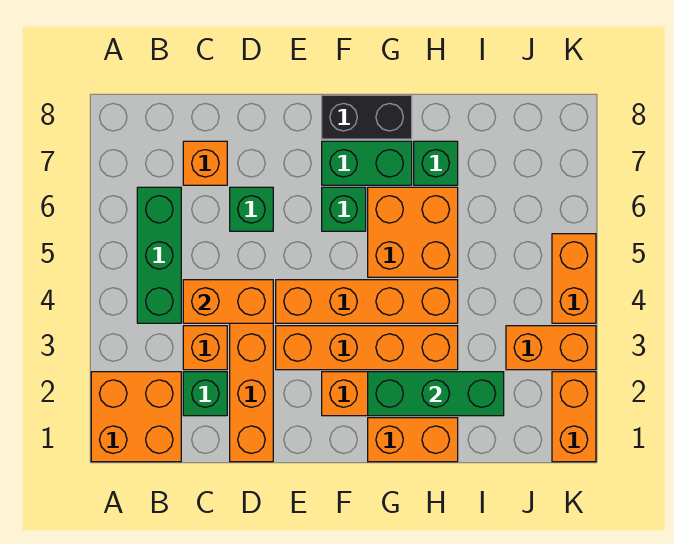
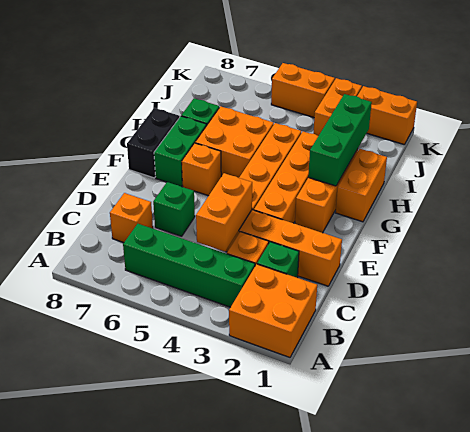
green 1x3 brick [137,187,181,323] -> green 1x4 brick [123,224,255,307]
green 1x1 brick [322,187,366,231] -> orange 1x1 brick [182,143,221,196]

